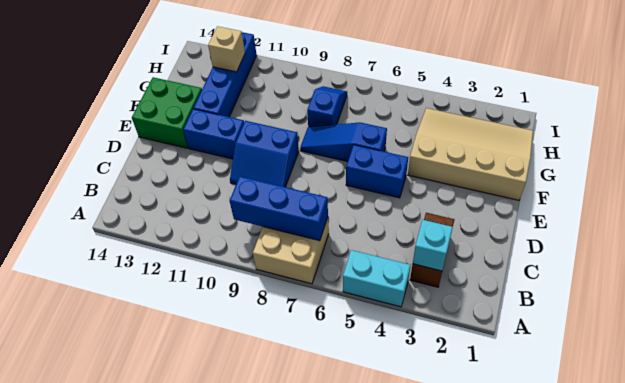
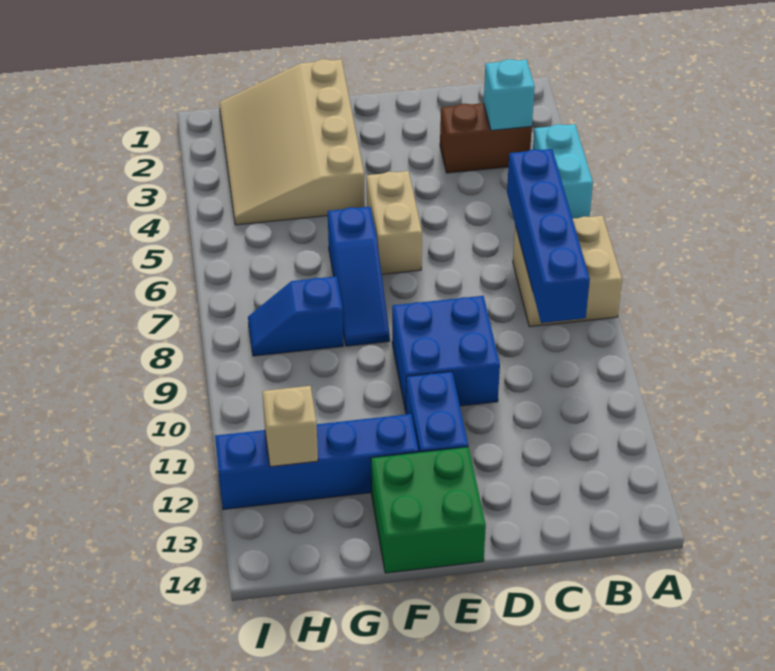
blue 1x3 brick [230,177,328,241] -> blue 1x4 brick [507,149,590,323]
blue 2x2 slope [230,121,299,187] -> blue 2x2 brick [392,296,500,411]
blue 1x2 brick [346,145,408,198] -> tan 1x2 brick [367,171,422,274]

